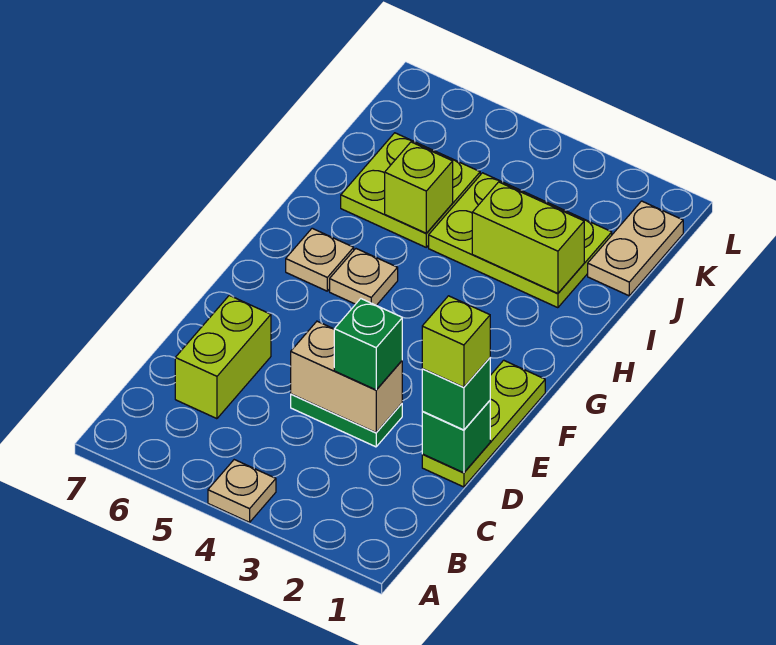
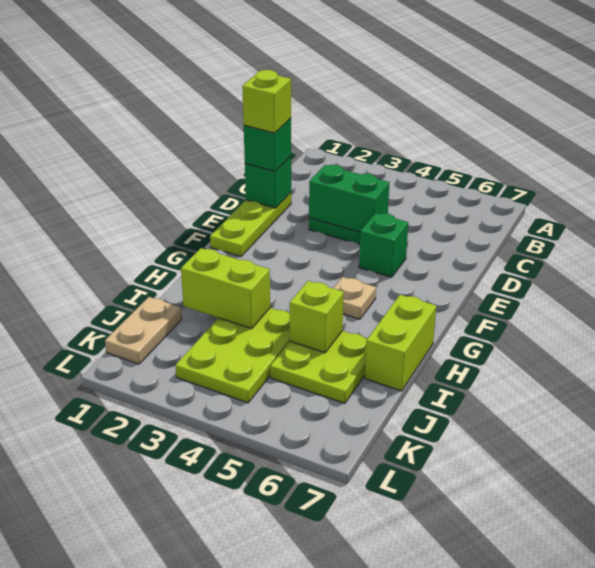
tan 1x1 plate [208,460,276,522] -> none
lime 1x2 brick [175,295,271,419] -> lime 1x2 brick moved to [365,295,436,391]
tan 1x2 brick [291,321,402,432] -> green 1x2 brick [309,165,390,232]
green 1x1 brick [334,299,402,390] -> green 1x1 brick moved to [359,213,408,277]
tan 1x1 plate [286,228,354,291] -> none
lime 2x3 plate [429,173,612,308] -> lime 2x3 plate turned to [175,308,290,403]

